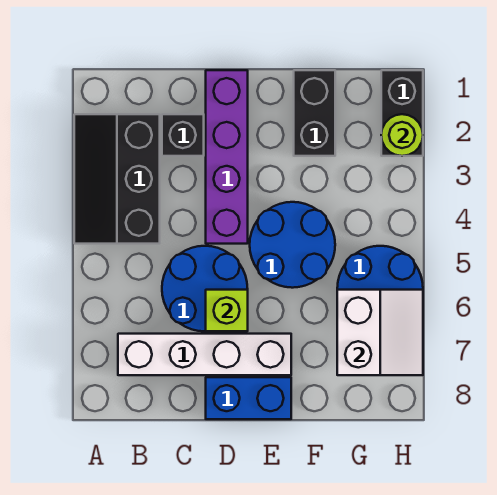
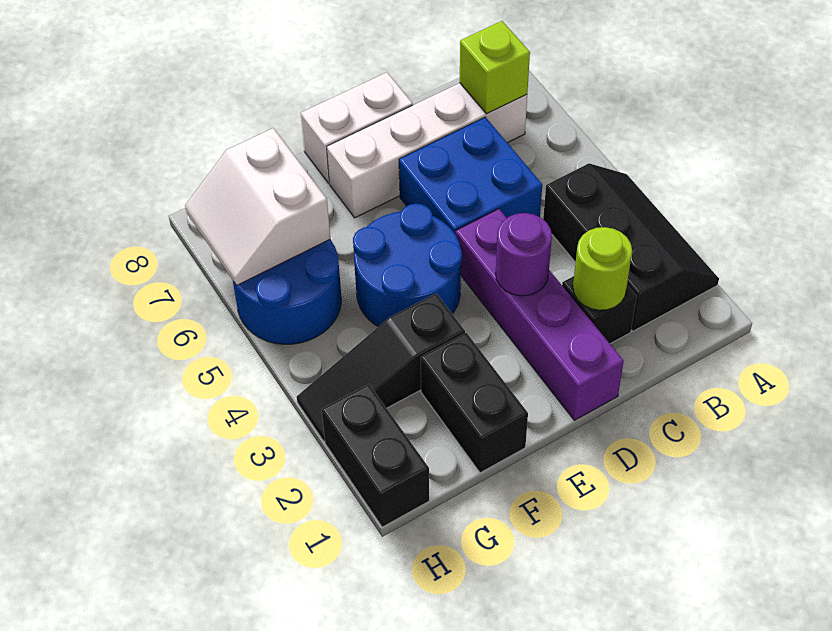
blue 2x2 round brick [162,246,248,331] -> blue 2x2 brick [399,117,542,235]
none -> purple 1x1 round brick [496,213,552,296]
lime 1x1 brick [206,290,248,331] -> lime 1x1 brick moved to [460,21,530,114]
blue 1x2 brick [206,377,291,419] -> white 1x2 brick [301,72,413,183]
none -> black 1x3 slope [297,294,465,441]
lime 1x1 round brick [381,114,423,156] -> lime 1x1 round brick moved to [573,227,632,310]

